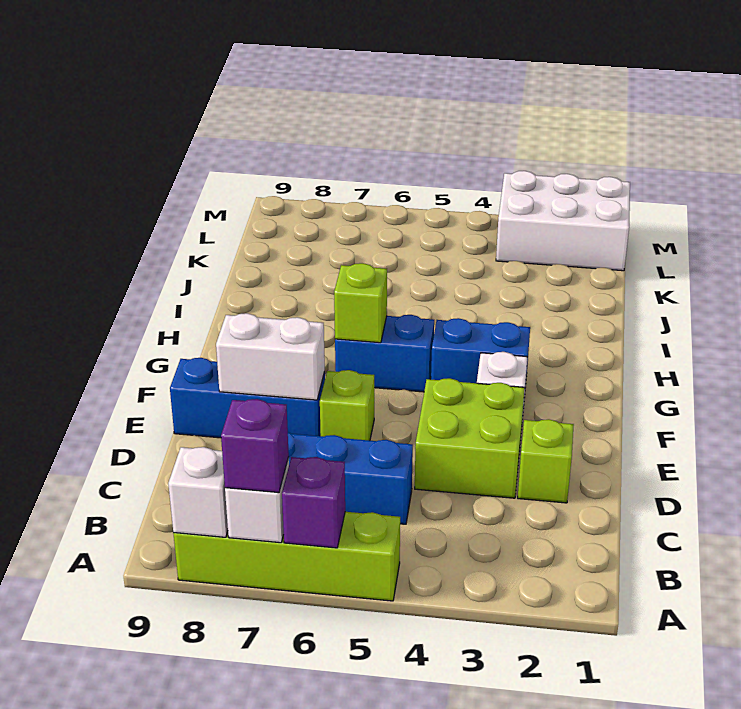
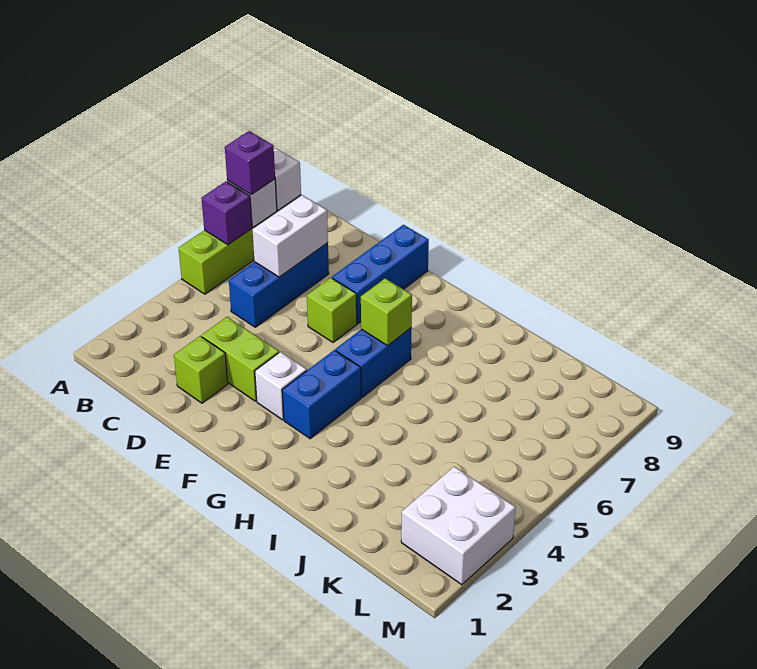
lime 2x2 brick [415,378,525,498] -> lime 1x2 brick [201,317,279,401]
white 1x2 brick [216,313,325,400] -> white 1x2 brick moved to [253,195,328,277]
white 2x3 brick [496,171,630,271] -> white 2x2 brick [401,467,516,585]

